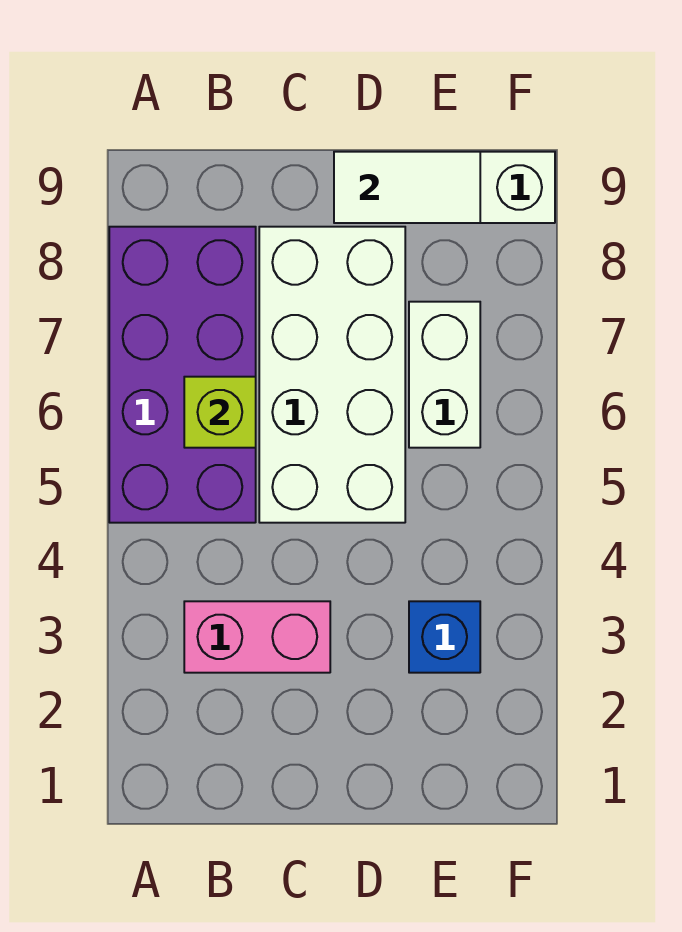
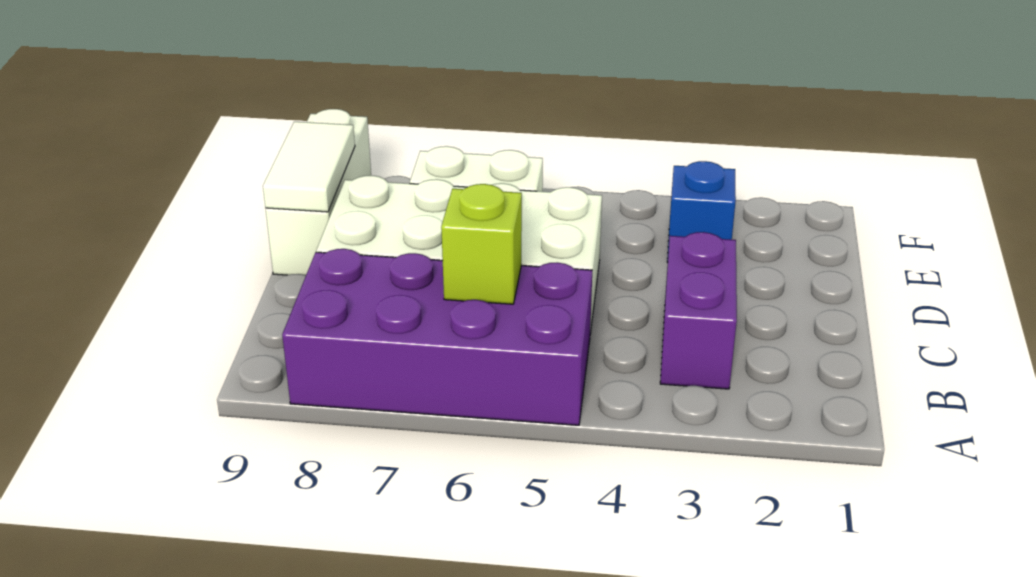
pink 1x2 brick [184,601,330,673] -> purple 1x2 brick [660,232,737,389]

